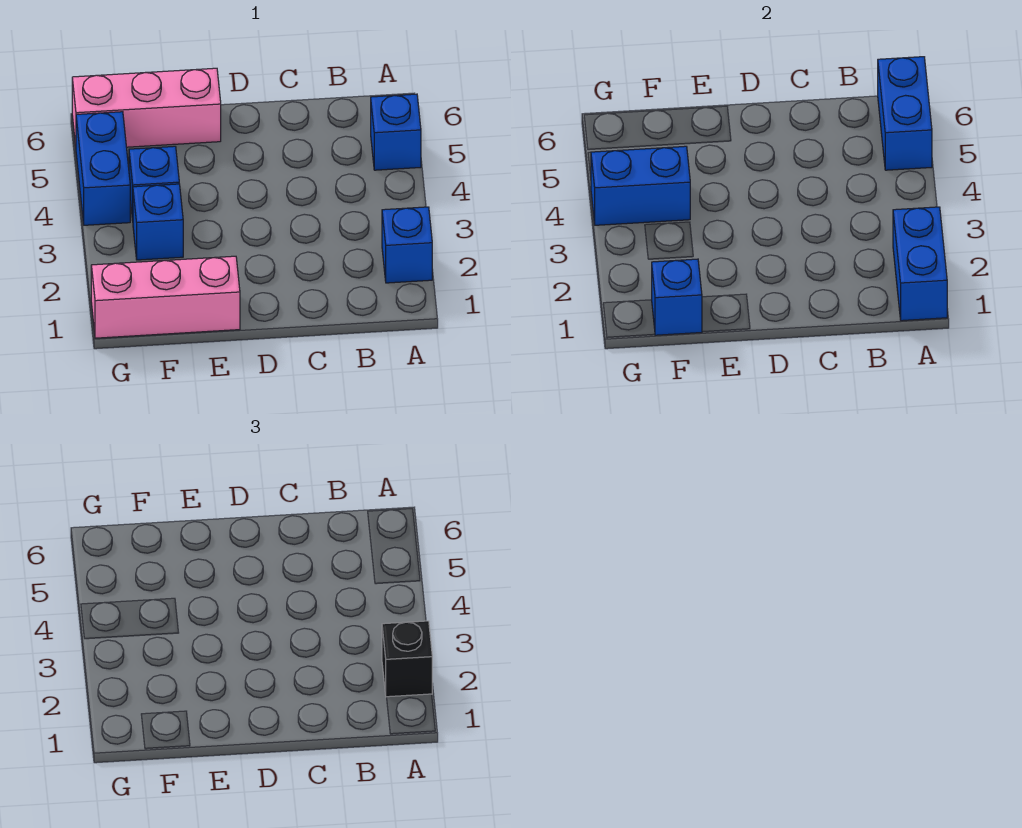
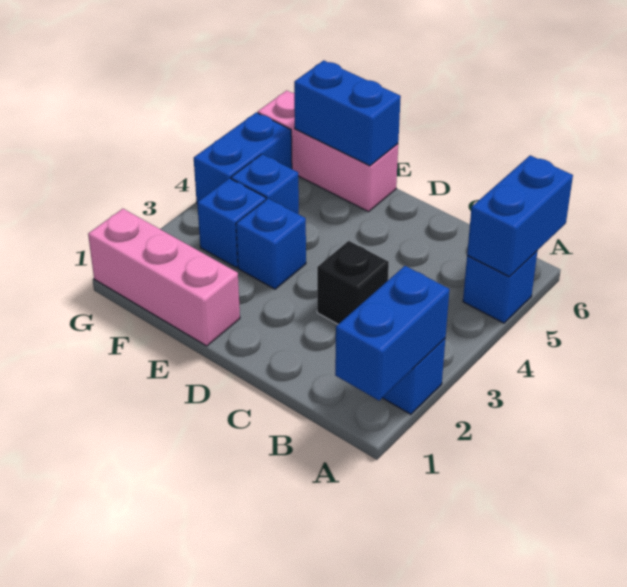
black 1x1 brick [382,621,432,697] -> black 1x1 brick moved to [317,241,389,324]
blue 1x1 brick [652,259,702,335] -> blue 1x1 brick moved to [236,199,306,289]
blue 1x2 brick [591,146,690,225] -> blue 1x2 brick moved to [294,60,401,166]

